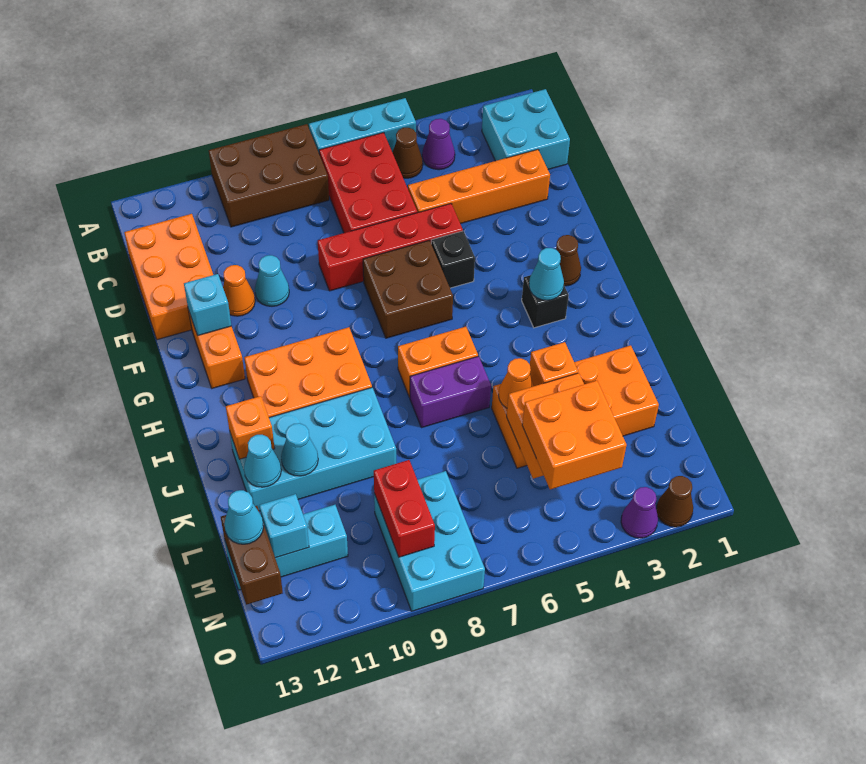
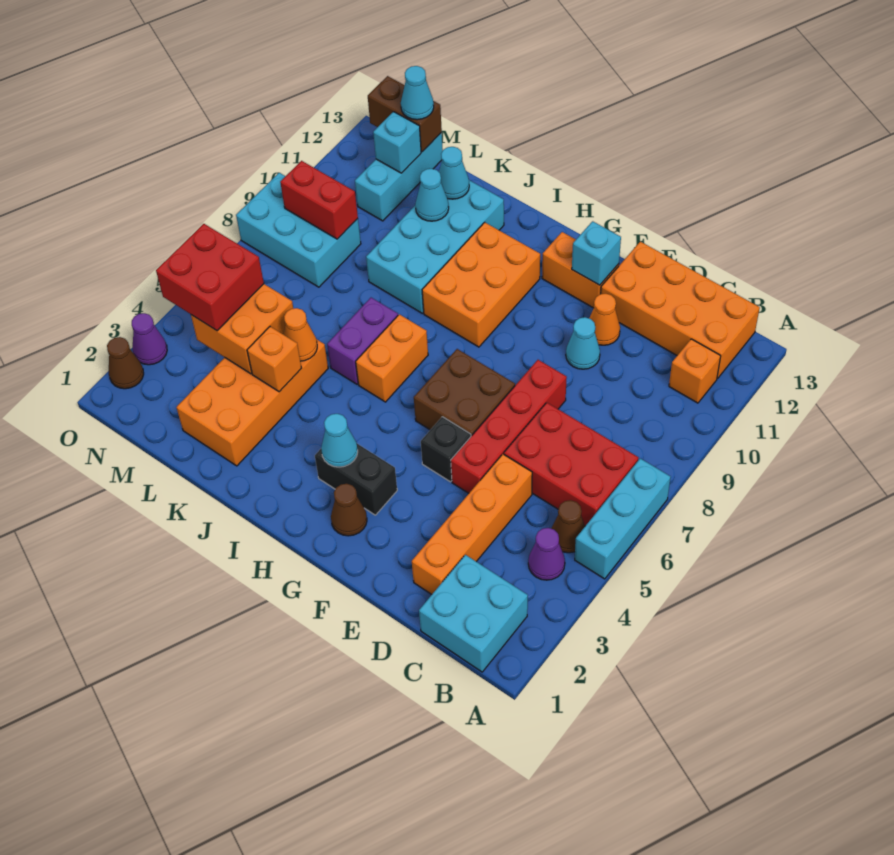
brown 2x3 brick [209,124,329,227] -> none
orange 2x3 brick [124,214,213,340] -> orange 2x4 brick [601,242,760,379]
black 1x1 brick [522,275,569,328] -> black 1x2 brick [315,444,397,515]
orange 1x1 brick [226,396,275,459] -> orange 1x1 brick moved to [669,339,721,403]
orange 2x2 brick [522,381,627,489] -> red 2x2 brick [156,224,264,331]

